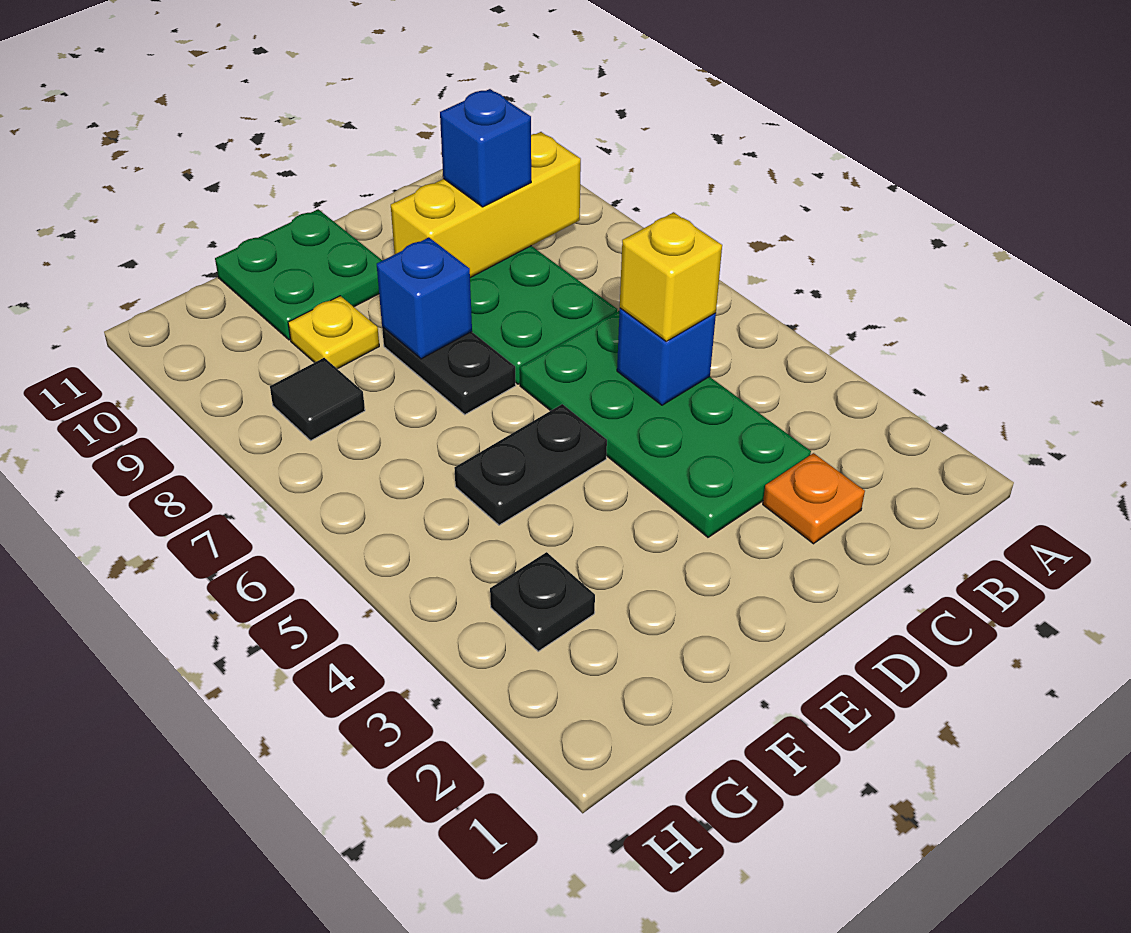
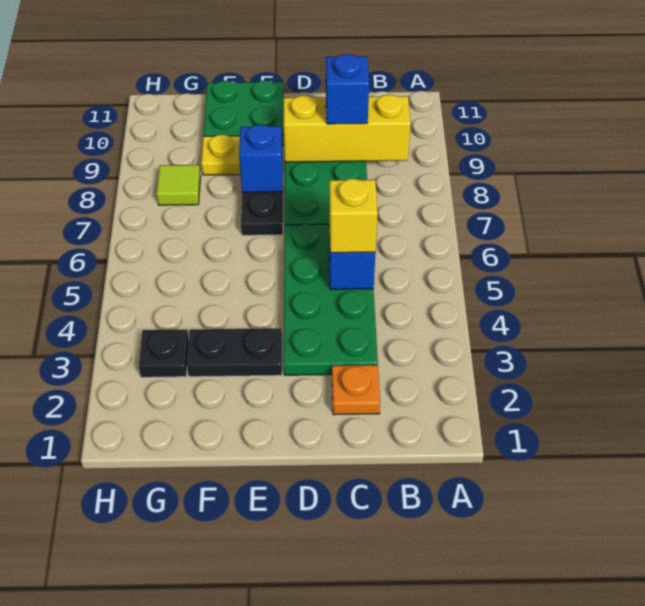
black 1x2 plate [454,404,607,525] -> black 1x2 plate moved to [187,328,282,377]
black 1x1 tile [270,358,365,440] -> lime 1x1 tile [157,165,201,205]

